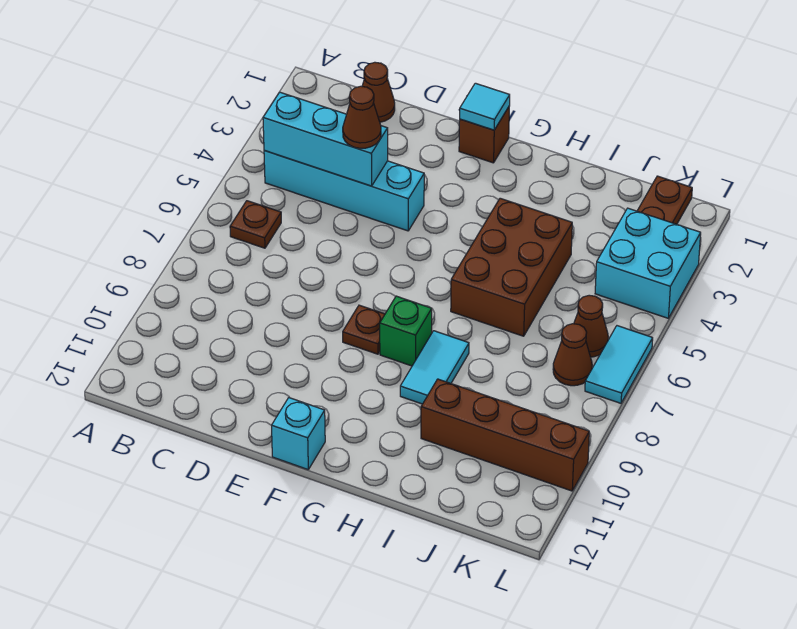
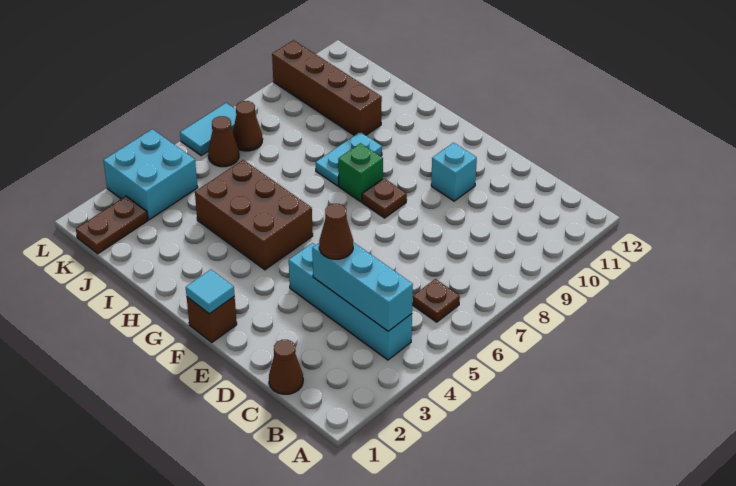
cyan 1x1 brick [272,398,325,469] -> cyan 1x1 brick moved to [431,143,477,201]
brown 2x3 brick [451,198,572,336] -> brown 2x3 brick turned to [195,160,313,270]
cyan 1x2 tile [400,331,469,404] -> cyan 1x2 plate [316,132,382,186]

